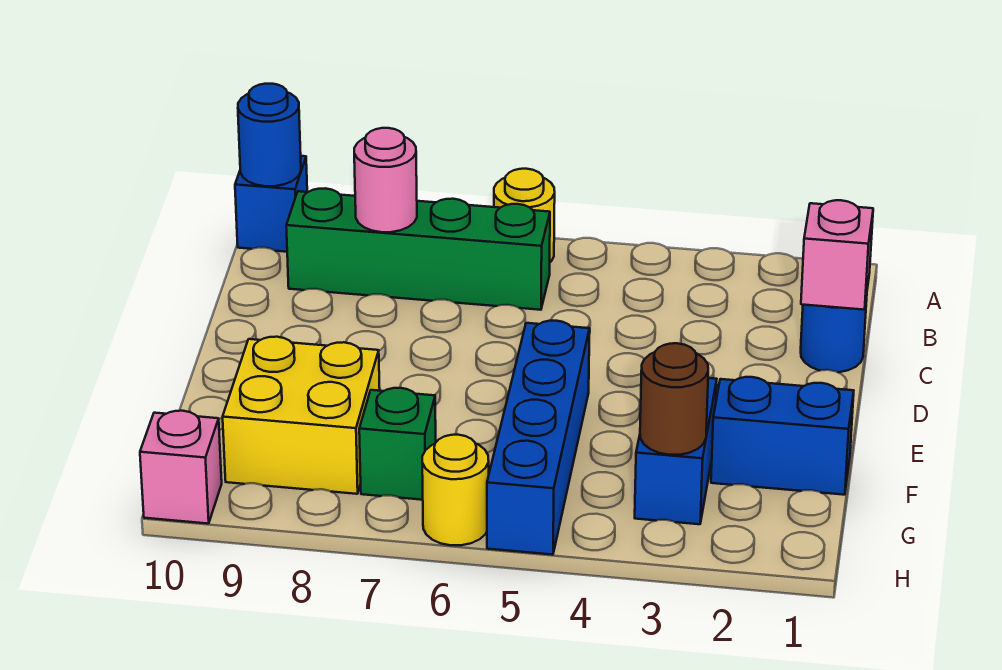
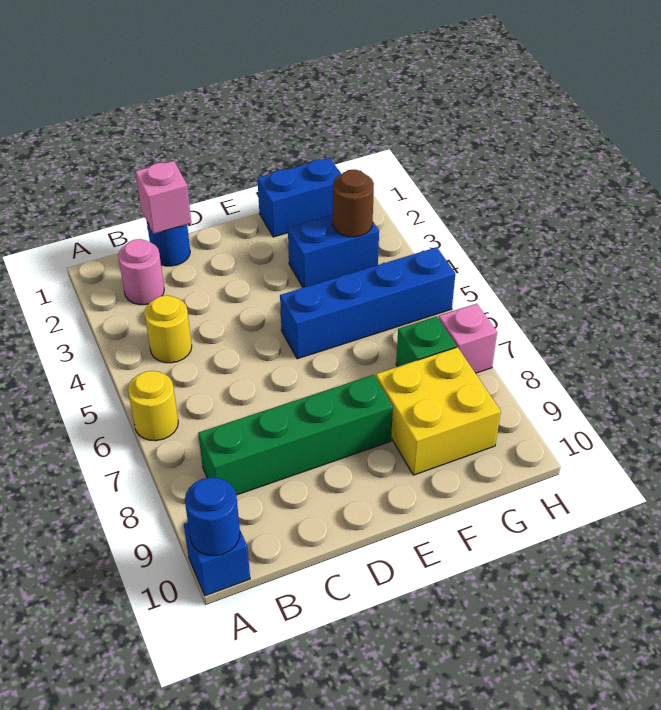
green 1x4 brick [286,188,550,310] -> green 1x4 brick turned to [198,375,393,495]
pink 1x1 round brick [354,128,417,232] -> pink 1x1 round brick moved to [118,239,164,305]
blue 1x2 brick [711,377,854,495] -> blue 1x2 brick turned to [257,158,341,237]
yellow 1x1 round brick [422,435,489,545] -> yellow 1x1 round brick moved to [145,295,192,363]
pink 1x1 brick [140,411,222,524] -> pink 1x1 brick moved to [439,304,497,373]

